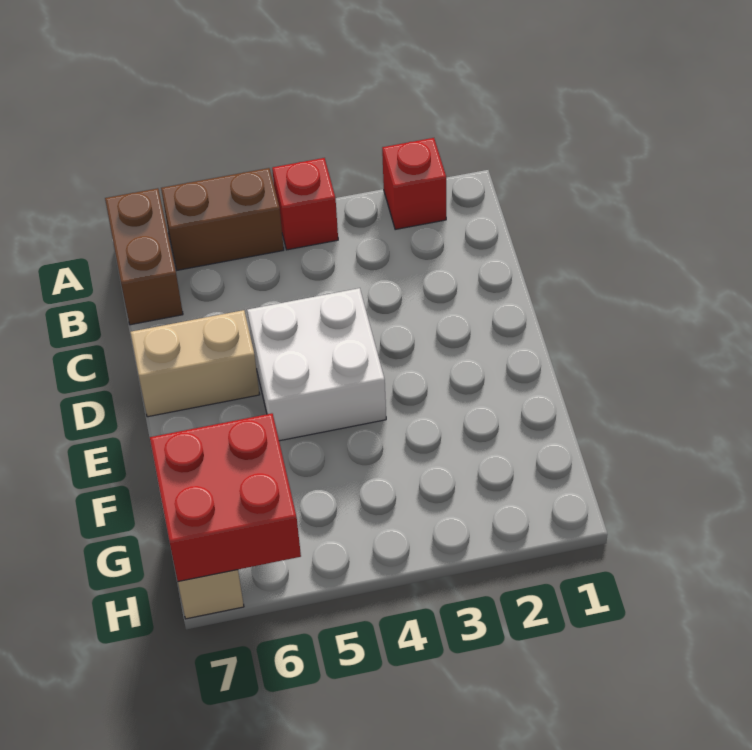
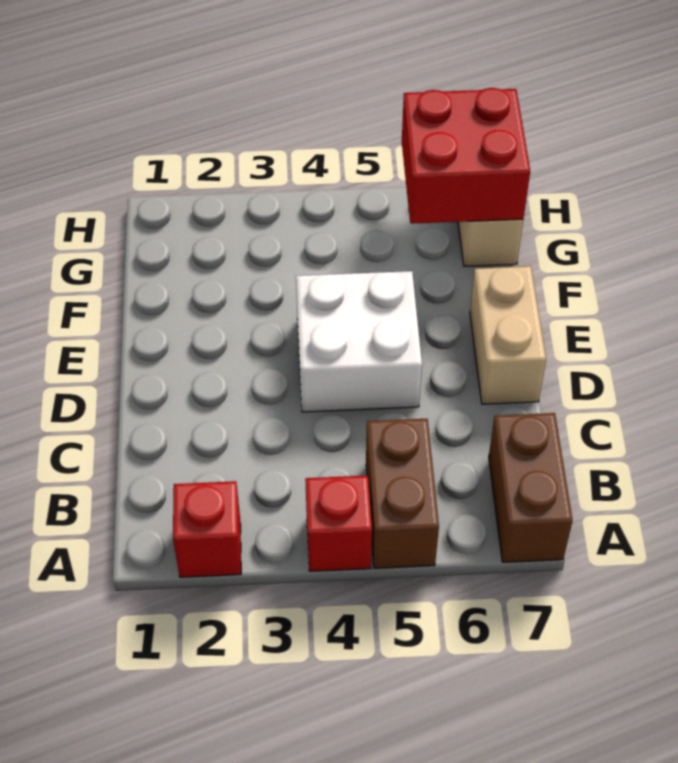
brown 1x2 brick [161,168,284,270] -> brown 1x2 brick turned to [366,419,439,568]
tan 1x2 brick [130,310,260,417] -> tan 1x2 brick turned to [470,266,546,404]

